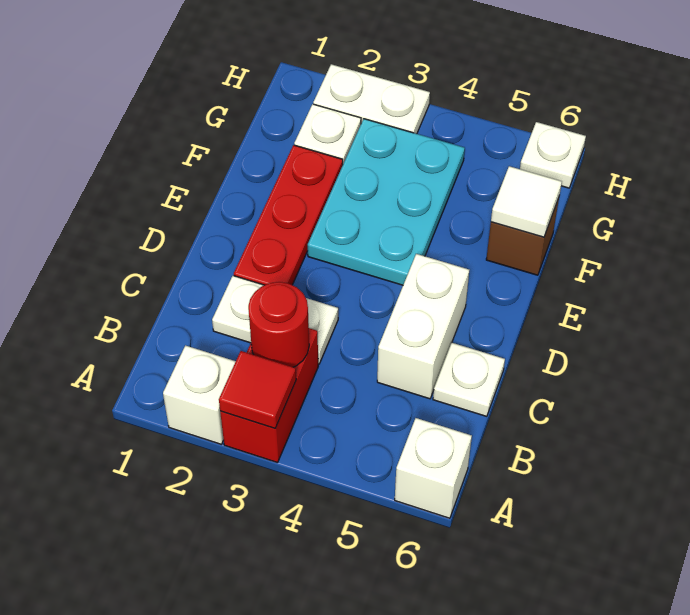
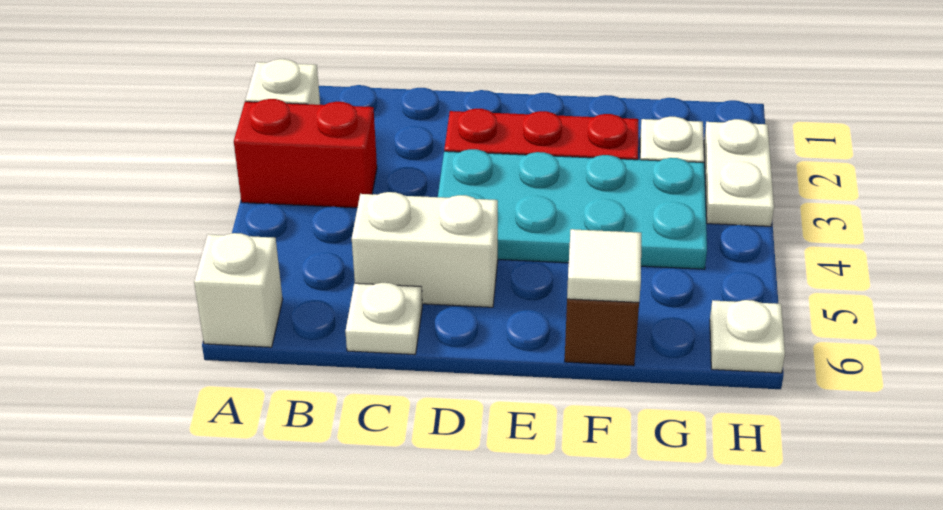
red 1x1 tile [219,351,296,428] -> none
red 1x1 round brick [248,282,309,367] -> none
white 1x2 plate [212,276,338,364] -> none
cyan 2x3 plate [308,119,465,285] -> cyan 2x4 plate [438,149,707,269]

